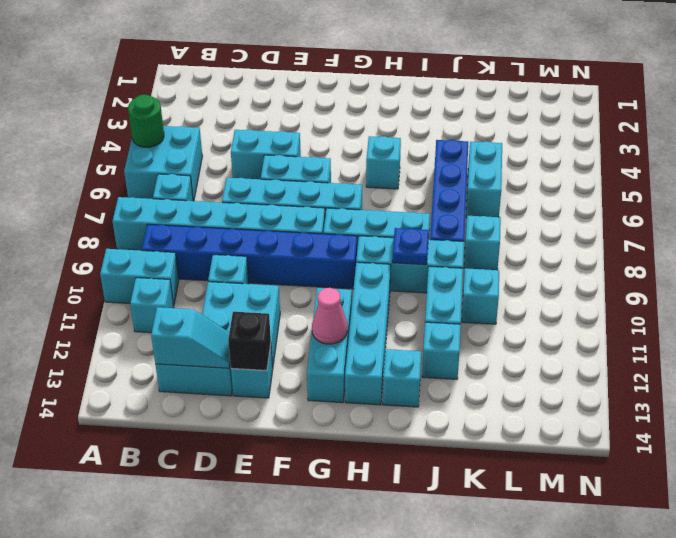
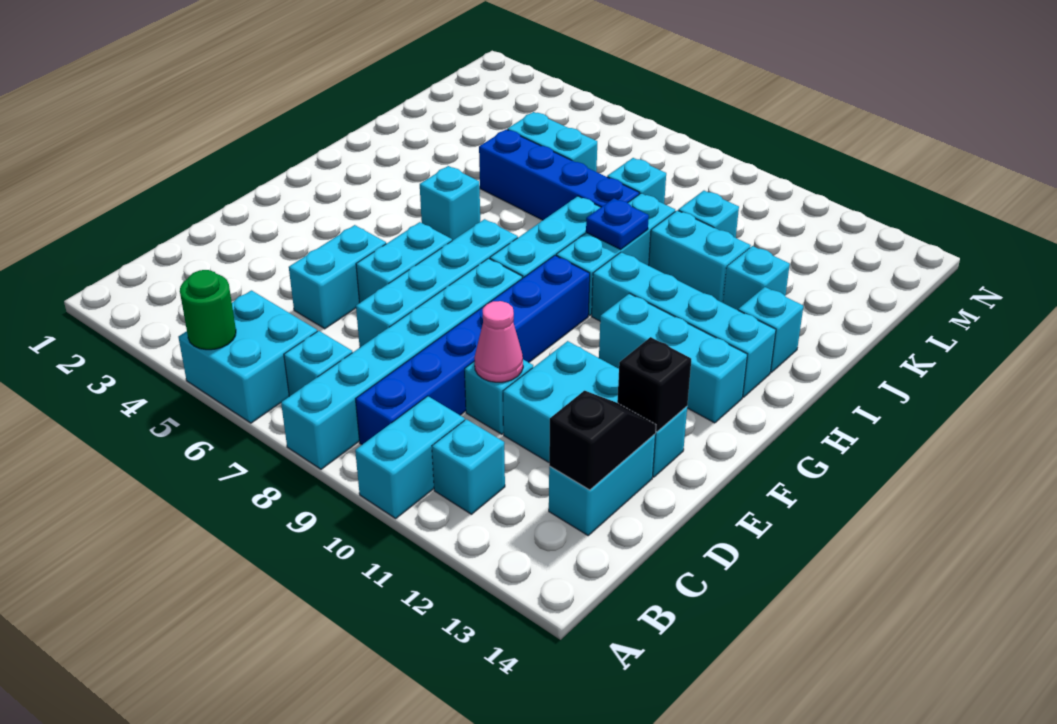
cyan 1x2 slope [151,307,230,368] -> black 1x2 slope [549,391,656,490]
pink 1x1 cone [312,288,348,344] -> pink 1x1 cone moved to [474,301,523,382]

